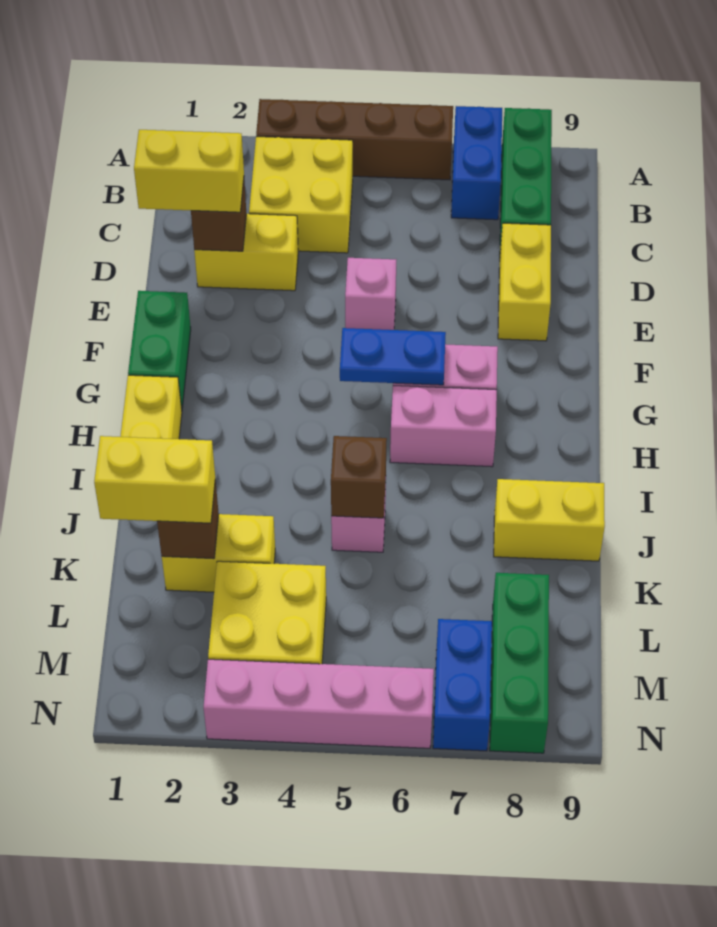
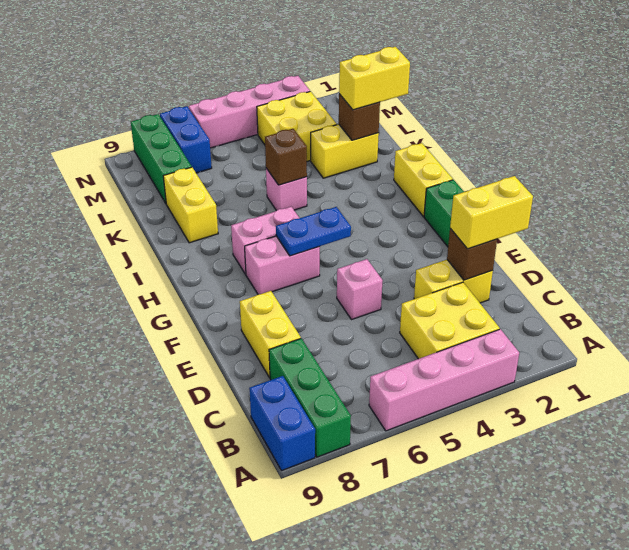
brown 1x4 brick [256,99,453,180] -> pink 1x4 brick [369,329,519,431]
blue 1x2 brick [451,106,502,220] -> blue 1x2 brick moved to [249,376,315,471]
yellow 1x2 brick [494,479,605,561] -> yellow 1x2 brick turned to [163,167,218,243]

